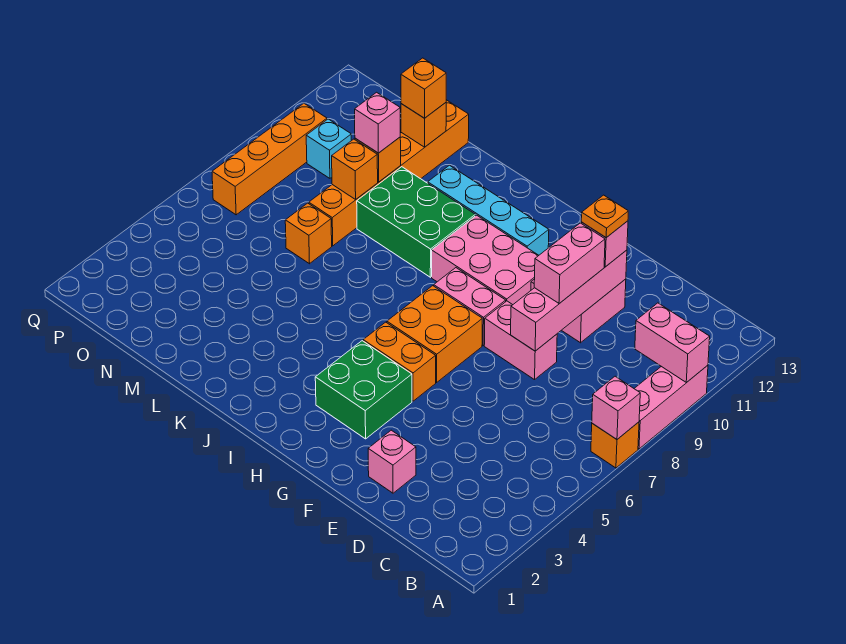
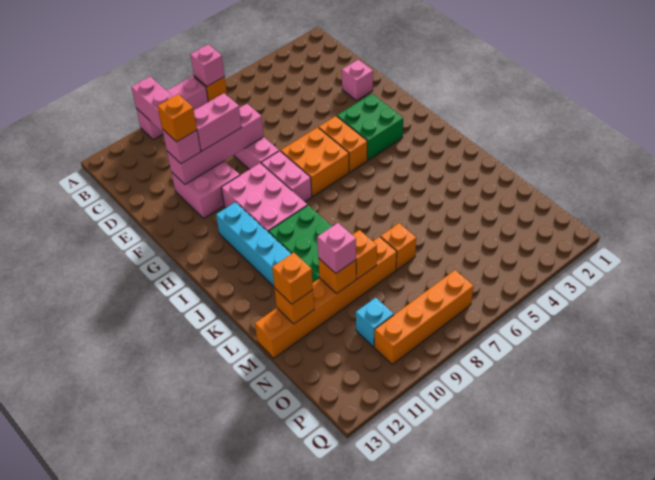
orange 1x1 plate [581,195,628,238] -> orange 1x1 brick [157,94,197,142]

